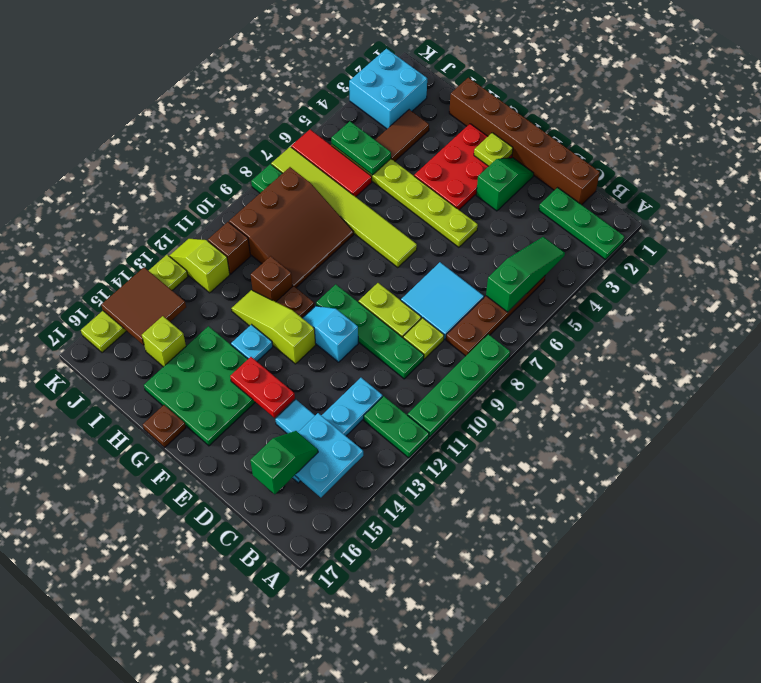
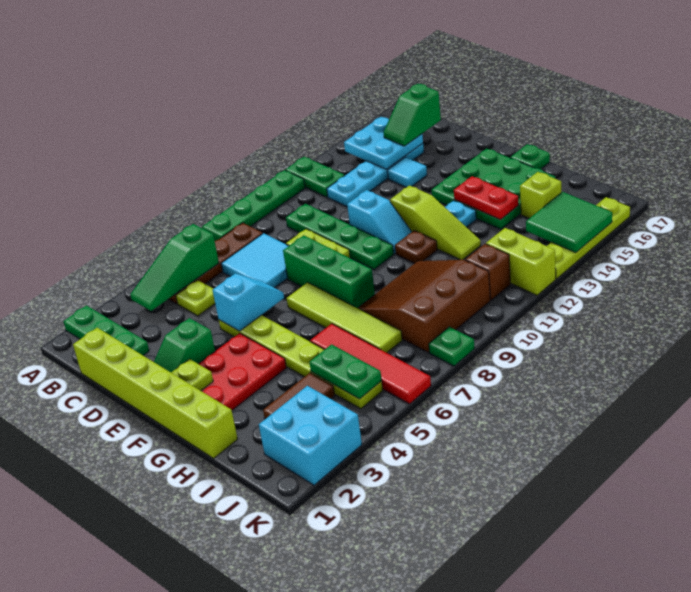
brown 1x6 brick [449,78,600,205] -> lime 1x6 brick [73,328,238,458]
lime 1x1 plate [403,318,444,359] -> lime 1x1 plate moved to [176,280,215,316]
none -> cyan 1x2 slope [213,273,284,331]
none -> green 1x3 brick [283,235,375,308]
red 1x2 plate [230,357,295,418] -> red 1x2 plate moved to [454,176,519,220]
lime 1x6 tile [271,147,417,268] -> lime 1x4 tile [287,282,402,353]
brown 1x1 plate [143,405,186,447] -> green 1x1 plate [510,144,550,169]
brown 1x1 brick [251,256,293,302] -> none
red 1x3 tile [291,130,372,197] -> red 1x4 tile [310,324,431,404]
lime 1x2 slope [169,239,230,293] -> lime 1x2 brick [486,228,556,295]
brown 2x2 tile [101,267,186,345] -> green 2x2 tile [526,192,612,252]

